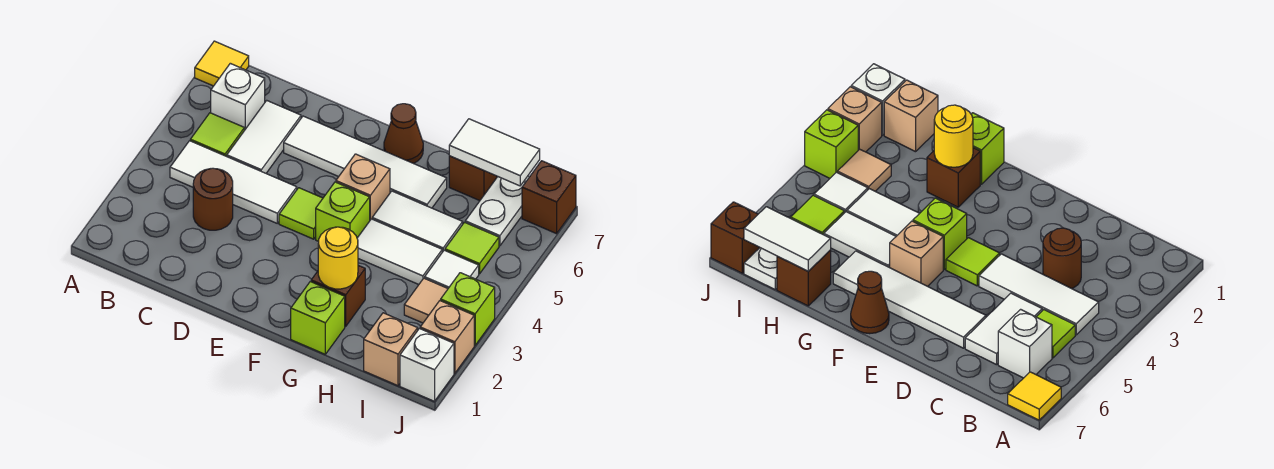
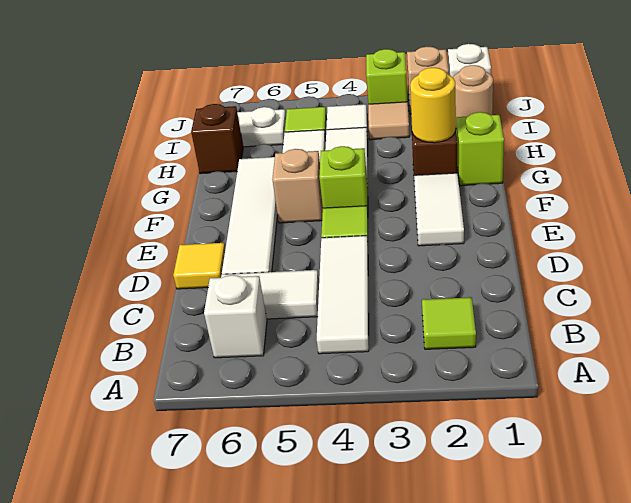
yellow 1x1 tile [195,41,249,86] -> yellow 1x1 tile moved to [173,243,225,289]
lime 1x1 tile [190,113,244,156] -> lime 1x1 tile moved to [422,297,476,349]
brown 1x1 round brick [193,168,233,230] -> none
brown 1x1 cone [384,104,423,163] -> none
white 1x2 tile [449,119,540,186] -> white 1x2 tile moved to [414,173,464,246]
tan 1x1 brick [364,313,418,386] -> tan 1x1 round brick [453,65,493,117]
brown 1x1 brick [522,161,576,234] -> none

